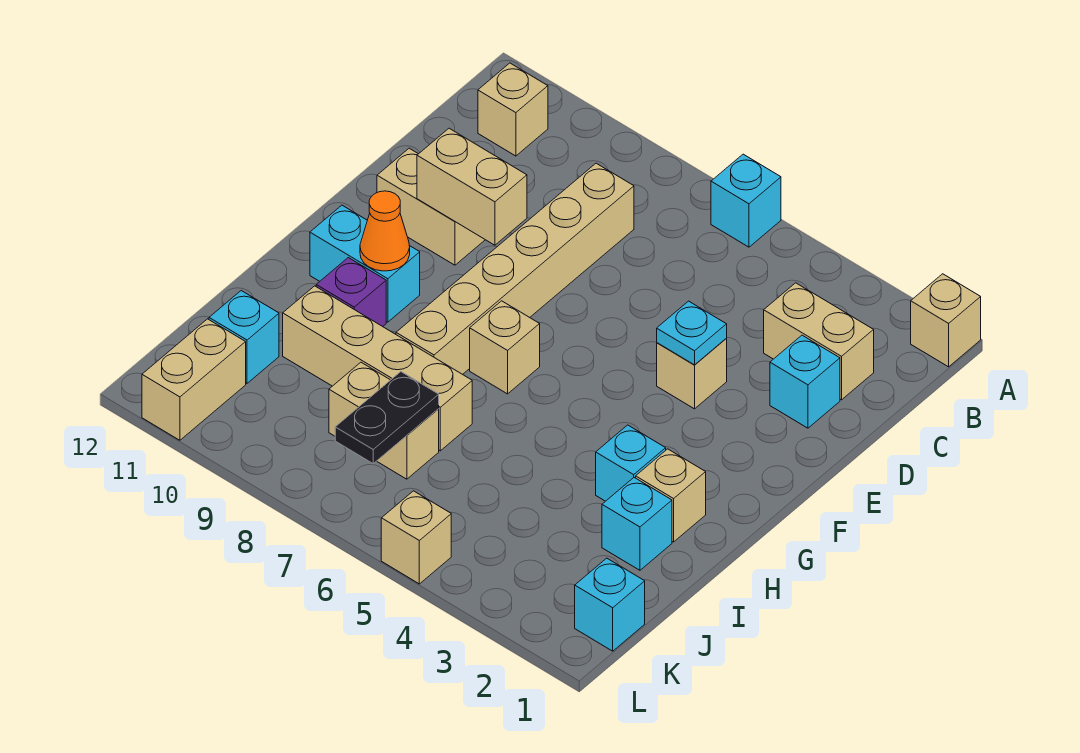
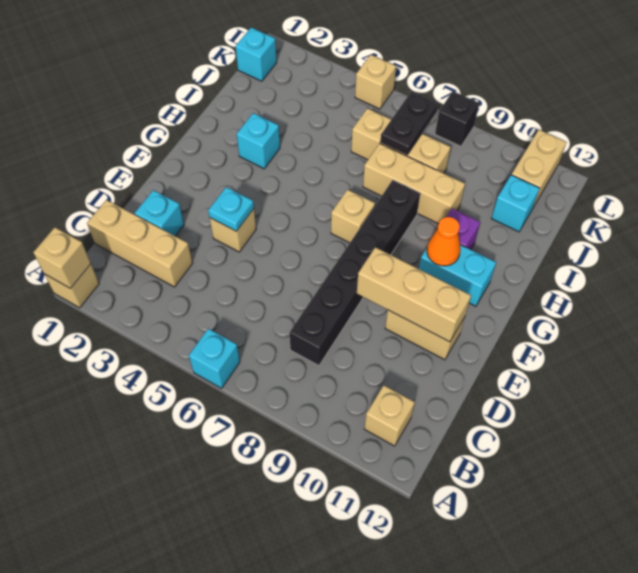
tan 1x2 brick [764,283,874,400] -> tan 1x3 brick [87,200,193,287]
tan 1x6 brick [396,163,634,374] -> black 1x6 brick [289,180,420,366]
tan 1x2 brick [417,128,527,245] -> tan 1x3 brick [357,247,471,342]
tan 1x1 brick [636,449,706,542] -> tan 1x1 brick moved to [33,228,91,288]
cyan 1x1 brick [602,478,672,570] -> none
tan 1x4 brick [283,286,472,451] -> tan 1x3 brick [363,144,465,224]
tan 1x2 brick [329,362,439,479] -> tan 1x3 brick [351,108,451,173]
none -> black 1x1 brick [435,91,479,146]

